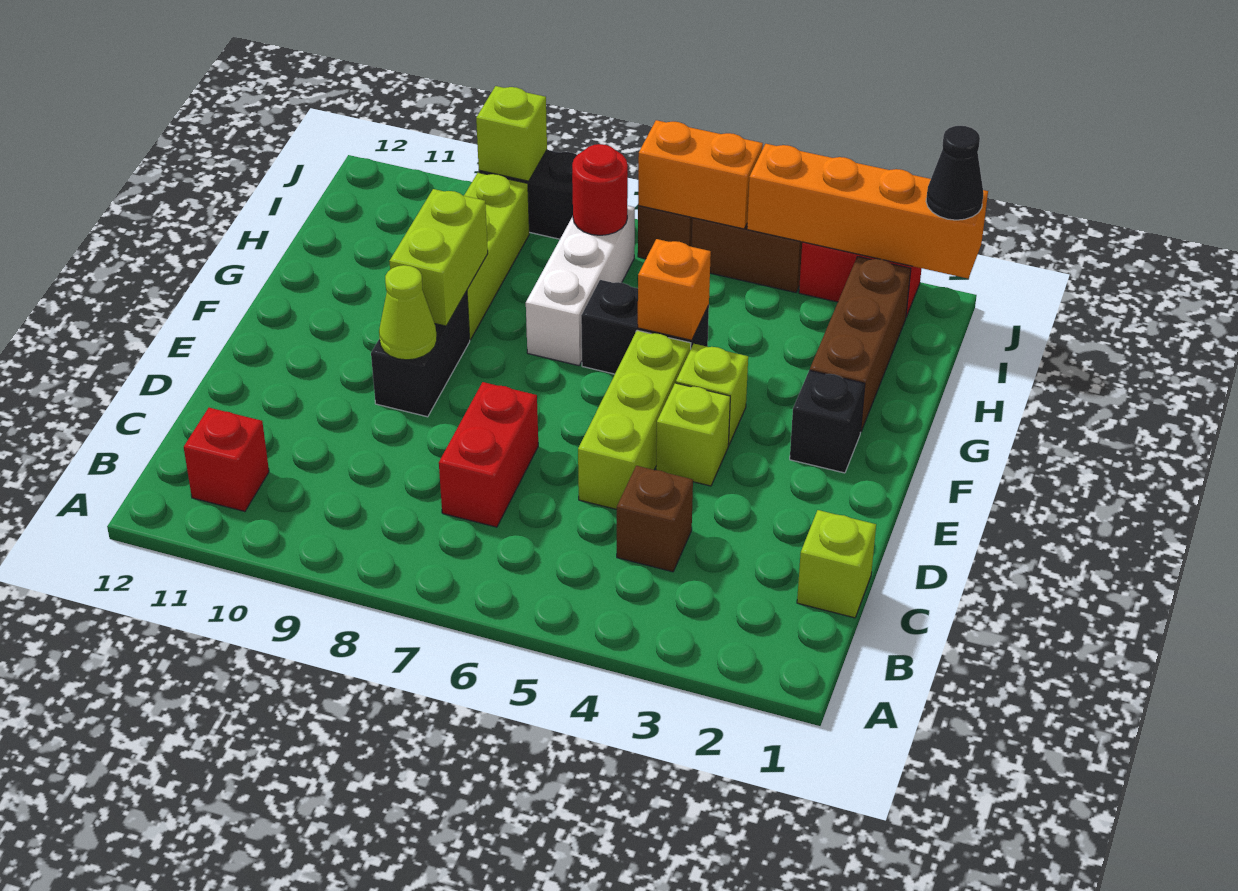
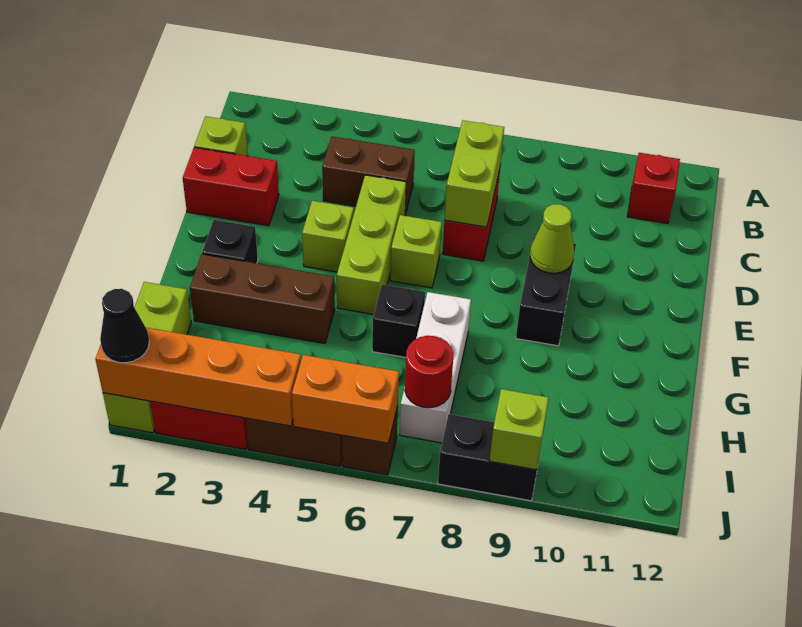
brown 1x1 brick [617,466,693,572] -> brown 1x2 brick [322,137,415,214]
none -> red 1x2 brick [183,147,279,226]
lime 1x1 brick [676,344,748,445] -> lime 1x1 brick moved to [391,215,442,288]
lime 1x2 brick [389,189,488,326] -> lime 1x2 brick moved to [444,120,504,227]
brown 1x3 brick [810,257,911,431] -> brown 1x3 brick turned to [190,254,335,343]
black 1x2 brick [581,280,709,374] -> black 1x1 brick [372,284,425,357]
orange 1x1 brick [638,239,711,340] -> none
lime 1x3 brick [464,172,529,340] -> lime 1x3 brick moved to [103,282,191,433]

